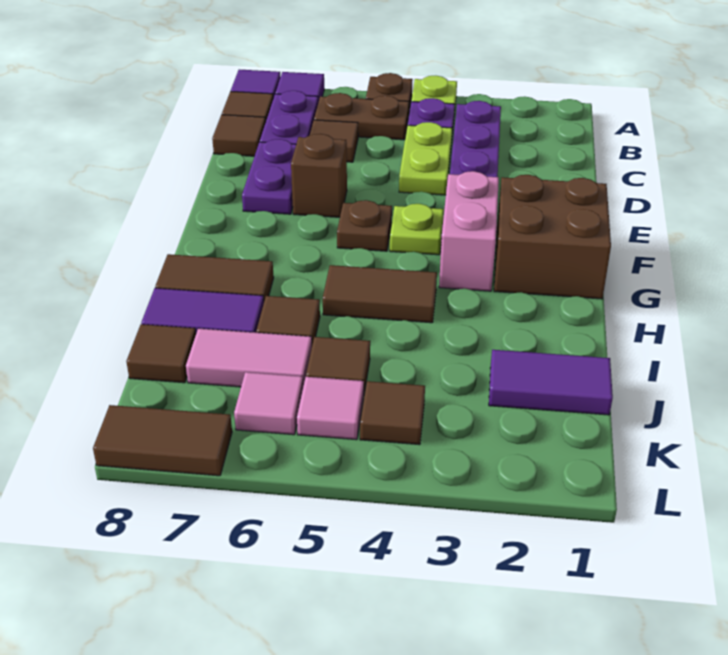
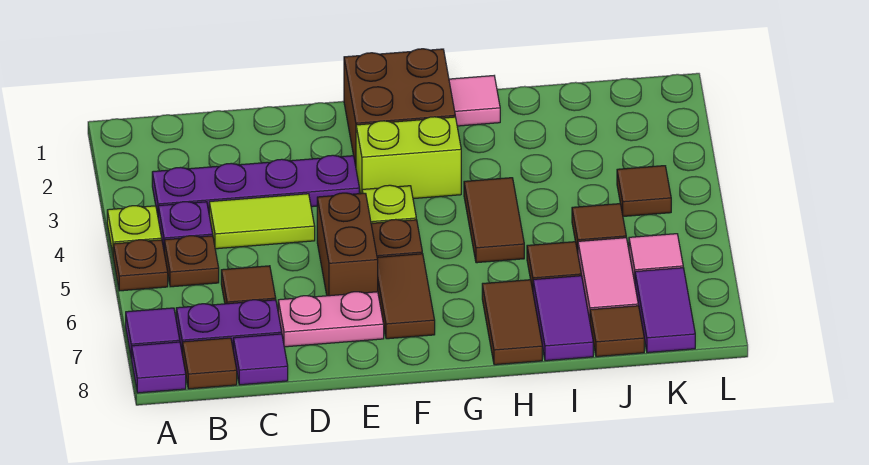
brown 1x2 plate [314,93,409,140] -> brown 1x1 plate [164,236,219,287]
lime 1x2 plate [399,122,452,195] -> lime 1x2 tile [209,194,315,249]
brown 1x1 tile [212,115,266,156] -> purple 1x1 tile [233,334,288,385]
purple 1x2 plate [242,139,296,214] -> pink 1x2 plate [278,292,384,347]
brown 1x1 brick [291,134,347,217] -> brown 1x2 brick [317,193,378,296]
pink 1x2 brick [439,171,499,291] -> lime 1x2 brick [356,117,461,199]
purple 1x2 tile [489,350,613,415] -> purple 1x2 tile moved to [635,268,695,353]
pink 1x1 tile [297,377,364,440] -> pink 1x1 tile moved to [449,76,500,126]
brown 1x2 tile [93,405,232,476] -> brown 1x2 tile moved to [377,254,435,339]

